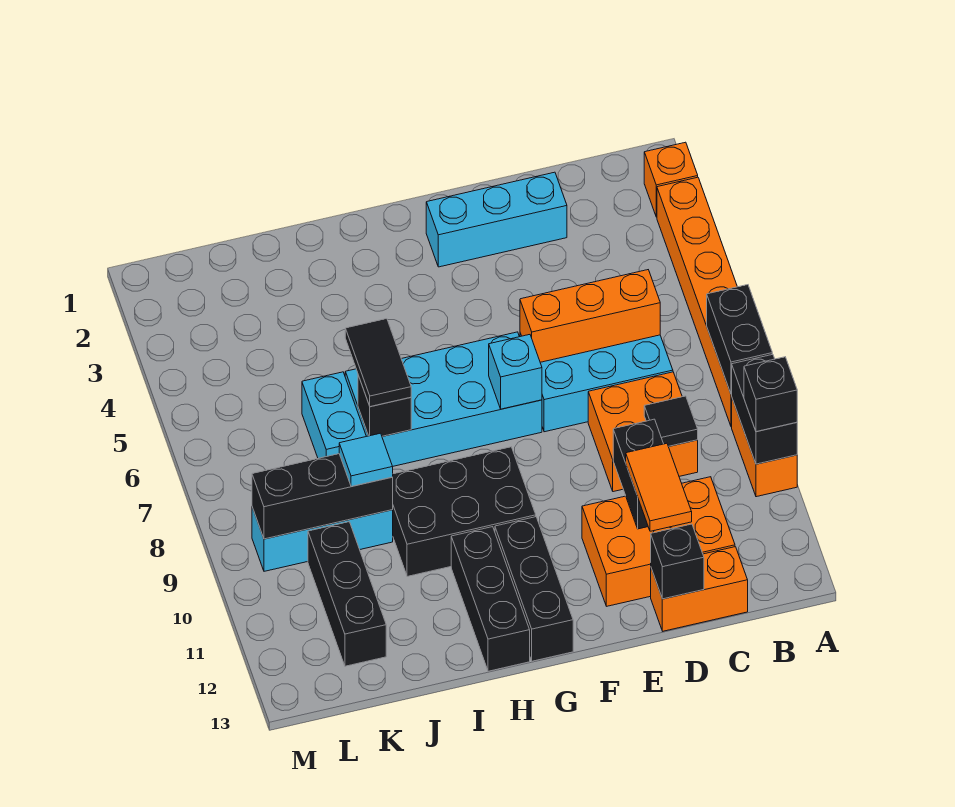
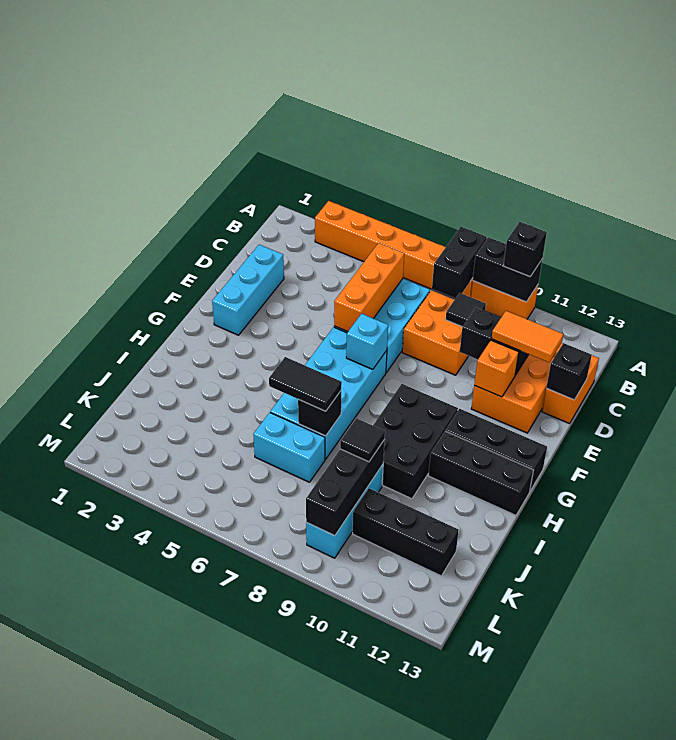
orange 1x1 brick [644,142,698,217] -> orange 1x1 brick moved to [474,340,519,397]
black 1x2 brick [707,285,772,394] -> black 1x2 brick turned to [432,227,487,298]
cyan 1x1 tile [339,433,393,487] -> black 1x1 tile [340,418,385,462]

